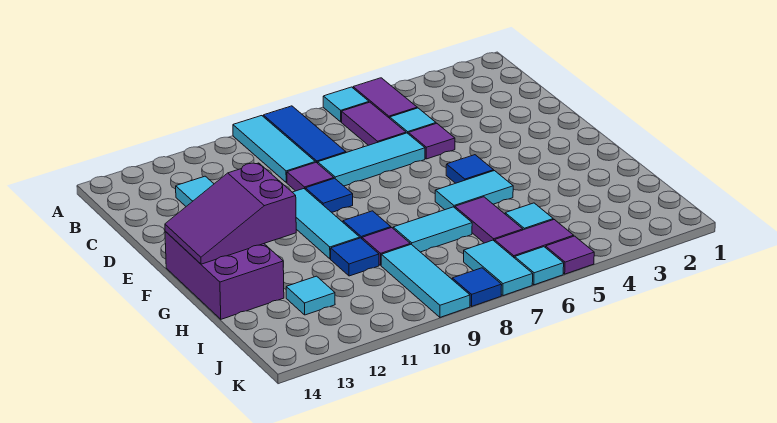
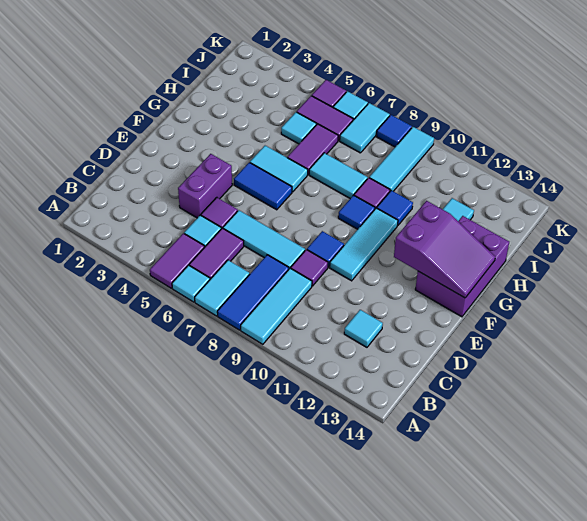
none -> cyan 1x2 tile [195,260,250,316]
none -> purple 1x2 brick [178,154,232,218]
blue 1x1 tile [446,155,494,183] -> blue 1x2 tile [234,162,292,210]

